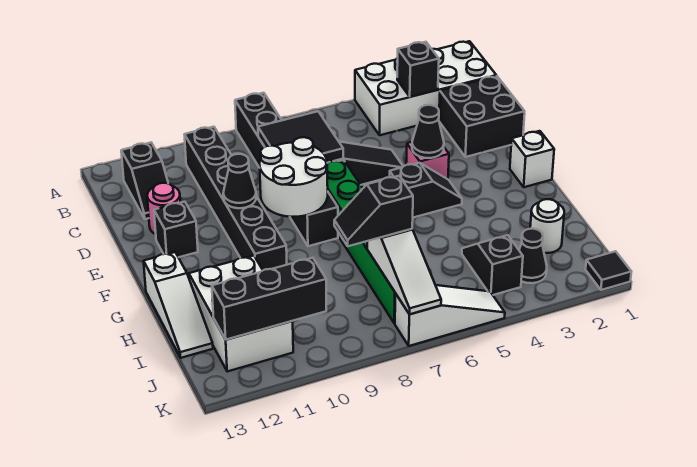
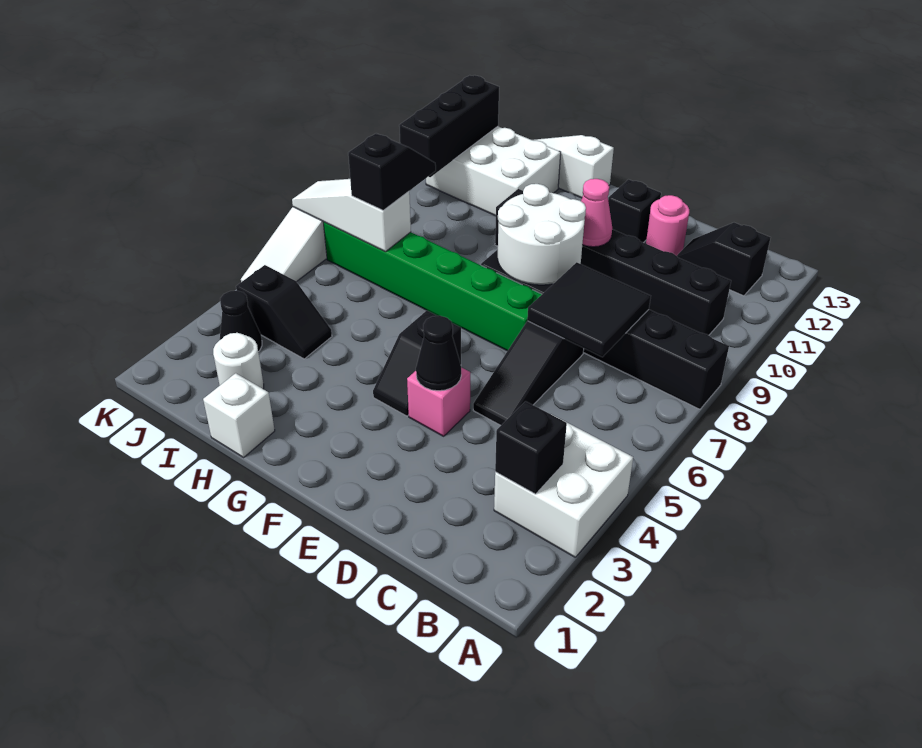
white 2x4 brick [355,41,496,135] -> white 2x2 brick [494,414,633,557]
black 2x2 brick [439,76,525,157] -> none
black 1x1 cone [223,154,256,208] -> pink 1x1 cone [581,179,612,247]
white 1x1 brick [510,131,554,187] -> white 1x1 brick moved to [203,373,275,457]
black 1x1 tile [586,251,631,290] -> none

